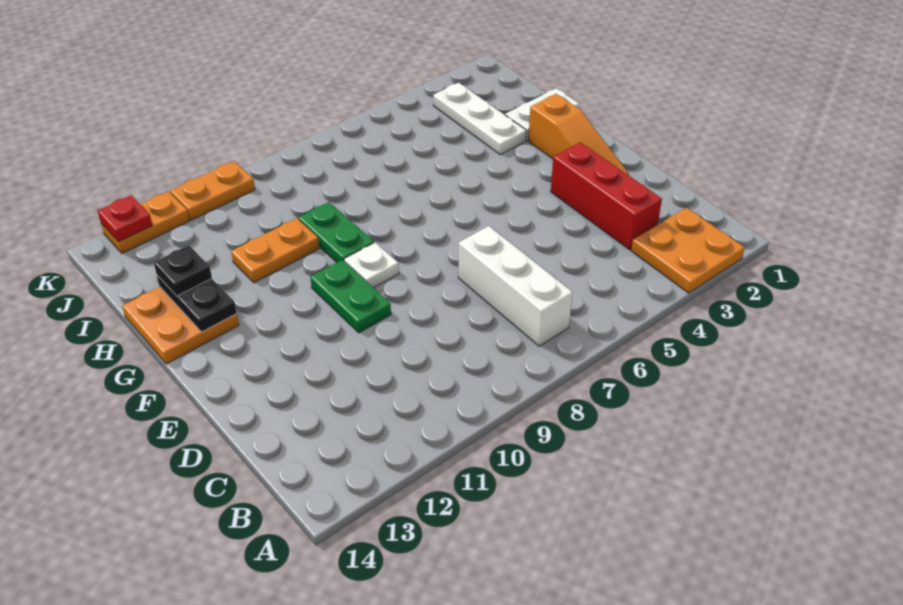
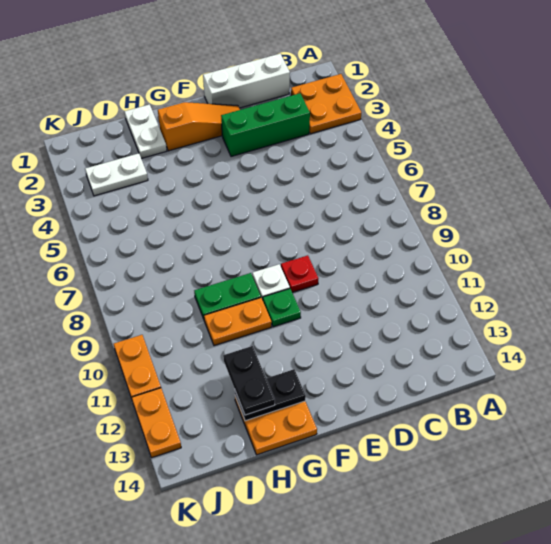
white 1x3 brick [458,226,573,346] -> white 1x3 brick moved to [203,54,290,108]
red 1x3 brick [551,143,662,250] -> green 1x3 brick [221,93,310,157]
green 1x2 plate [310,260,391,333] -> green 1x1 plate [263,289,301,327]
white 1x3 plate [433,83,527,155] -> white 1x2 plate [85,153,148,196]
orange 1x2 plate [231,218,319,283] -> orange 1x2 plate turned to [204,298,272,346]
black 1x1 plate [154,245,212,296] -> black 1x2 plate [223,346,275,415]
red 1x1 plate [98,195,152,242] -> red 1x1 plate moved to [281,255,318,293]

